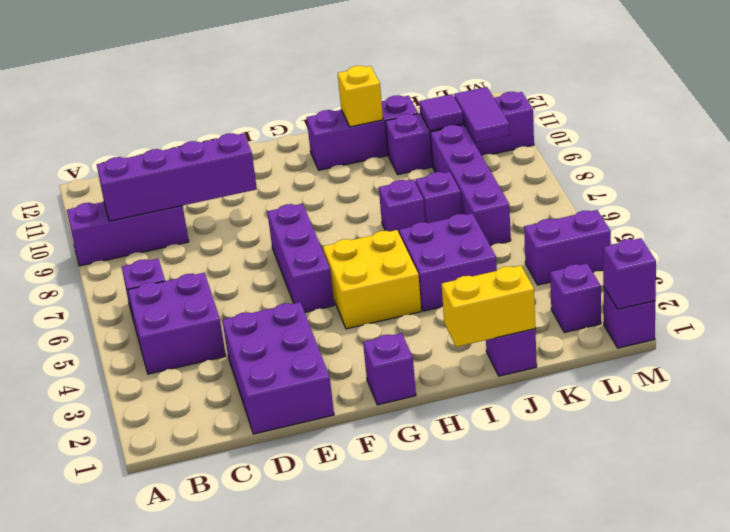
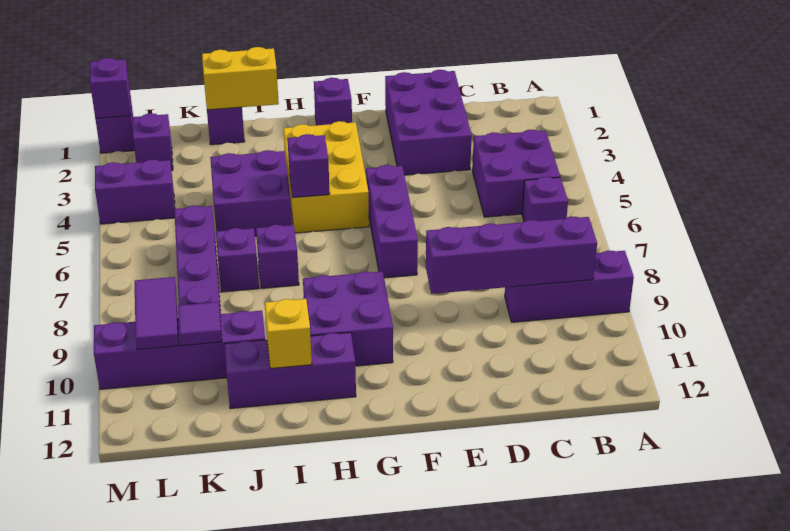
yellow 2x2 brick [323,230,421,329] -> yellow 2x3 brick [283,121,369,233]
none -> purple 2x2 brick [303,271,393,366]
none -> purple 1x1 brick [287,134,330,198]

